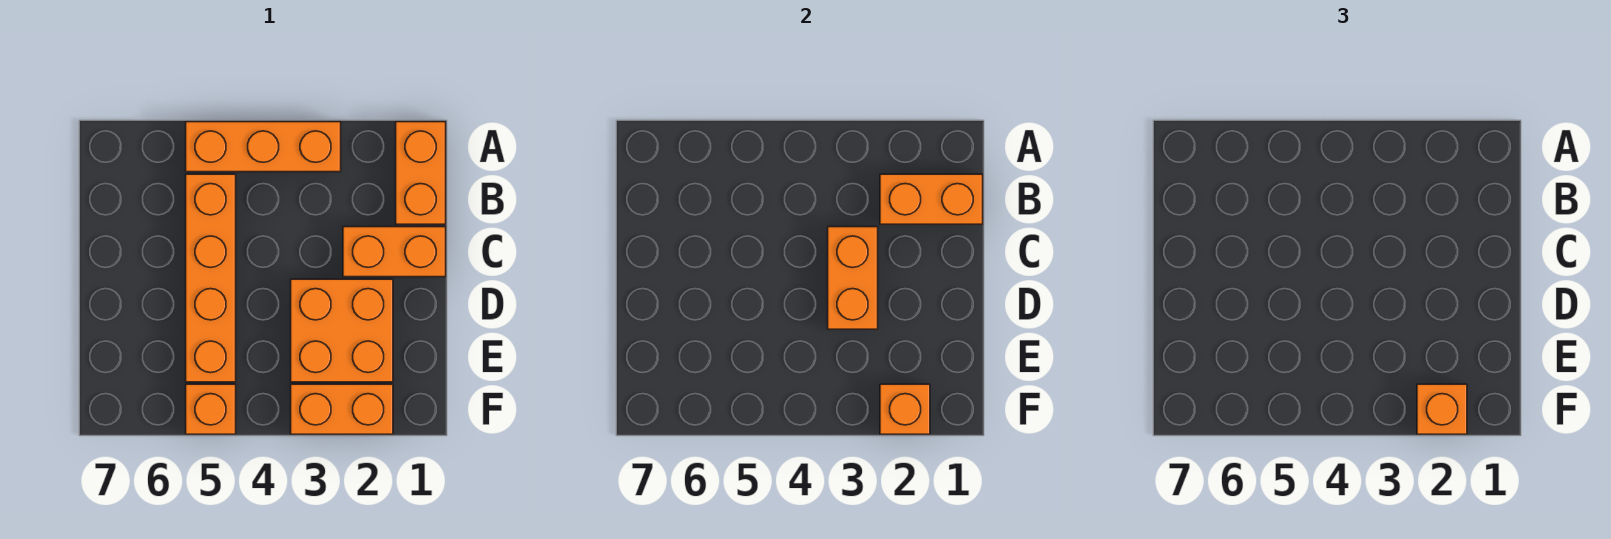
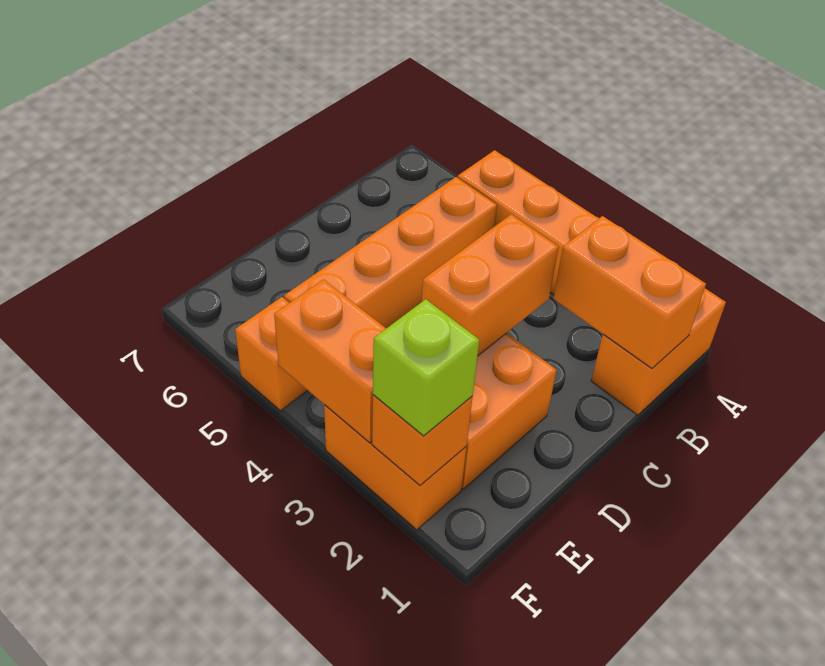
orange 1x2 brick [343,227,446,277] -> orange 1x2 brick moved to [274,279,386,443]
orange 1x1 brick [1417,384,1467,434] -> lime 1x1 brick [373,299,479,436]

